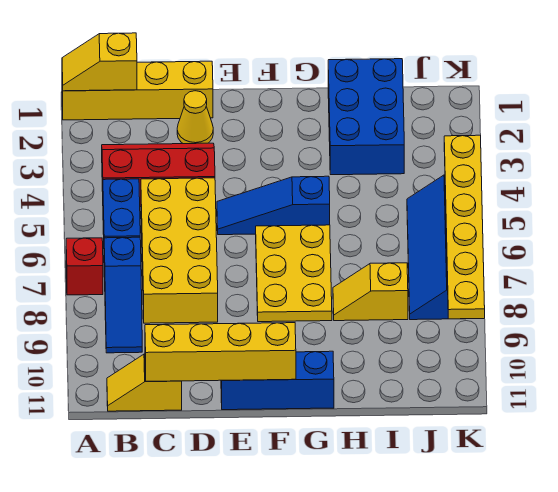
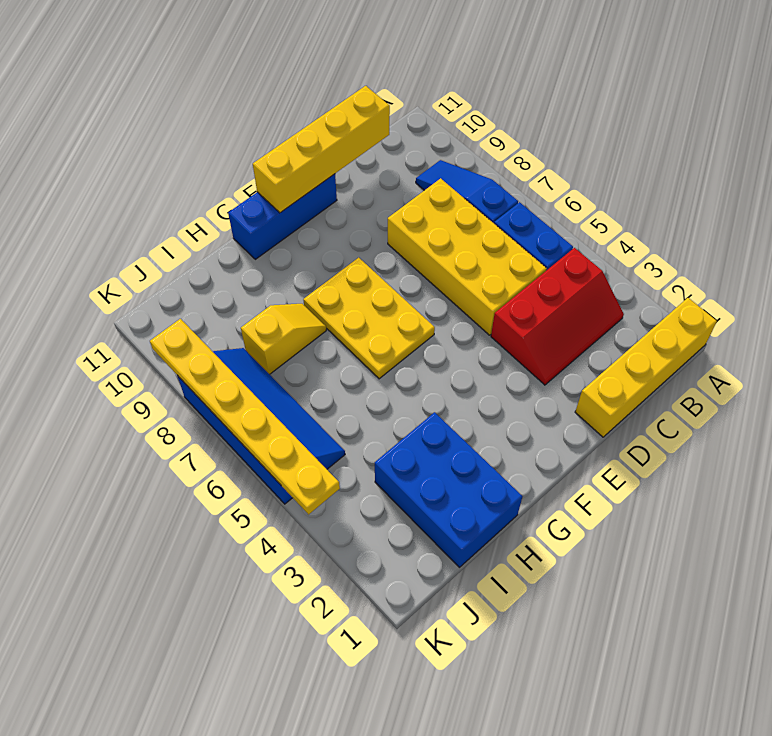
yellow 1x2 slope [62,33,137,91] -> none
red 1x1 brick [66,238,103,295] -> none
yellow 1x2 slope [107,354,182,411] -> none
yellow 1x1 cone [177,91,213,144] -> none
blue 1x3 slope [217,176,330,235] -> none

